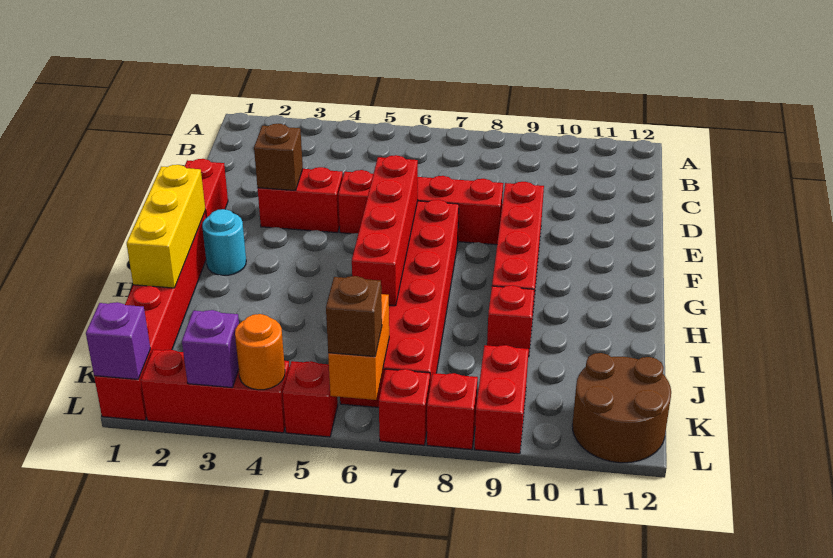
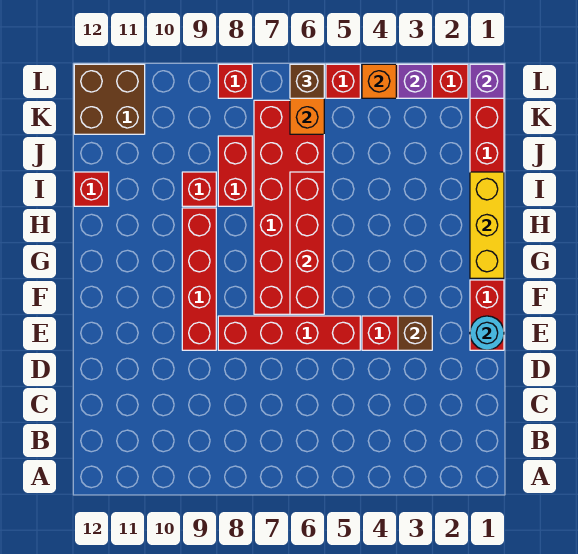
cyan 1x1 round brick [202,209,246,275] -> cyan 1x1 round brick moved to [470,316,504,350]
red 1x2 brick [475,345,529,454] -> red 1x2 brick moved to [218,136,252,206]
brown 2x2 round brick [572,353,671,463] -> brown 2x2 brick [74,64,145,134]
orange 1x1 round brick [235,314,285,390] -> orange 1x1 brick [362,64,396,98]
red 1x1 brick [379,369,430,445] -> red 1x1 brick moved to [74,172,109,206]

